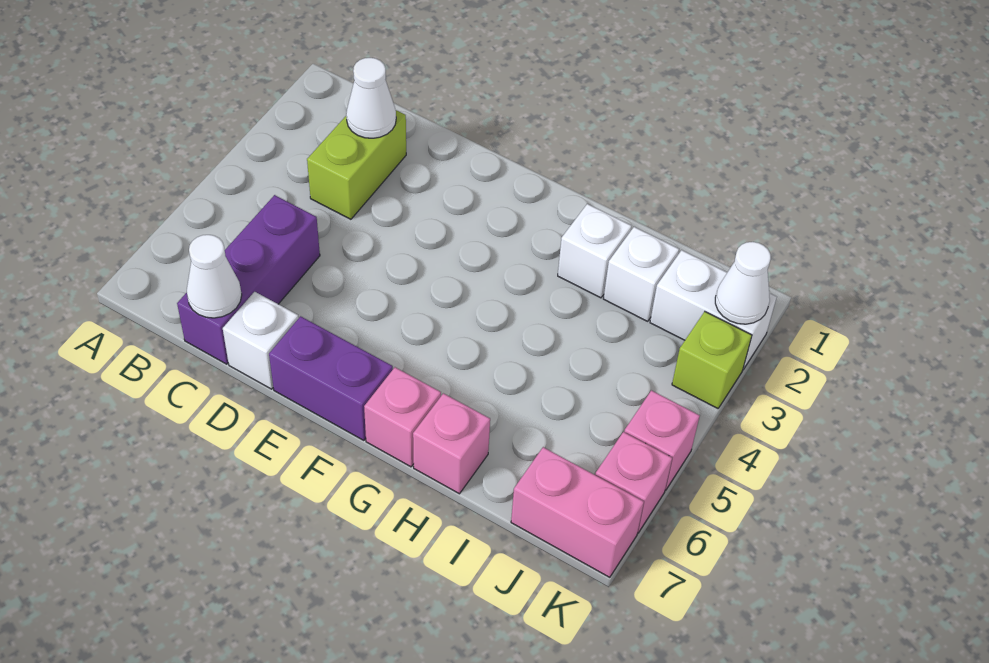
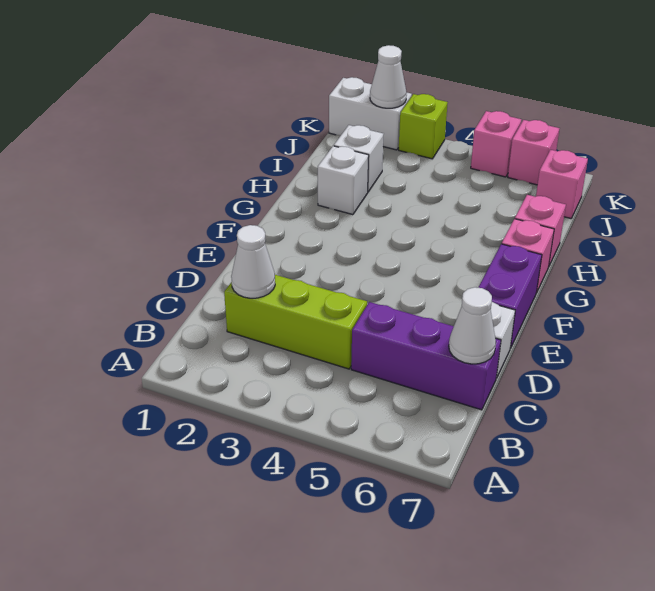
lime 1x2 brick [307,110,406,219] -> lime 1x3 brick [224,275,367,369]
white 1x2 brick [650,250,777,369] -> white 1x2 brick turned to [329,77,412,150]
pink 1x2 brick [511,447,644,577] -> pink 1x1 brick [536,150,588,218]

